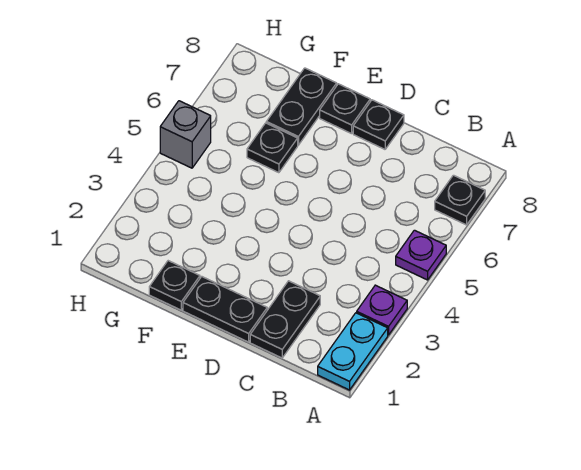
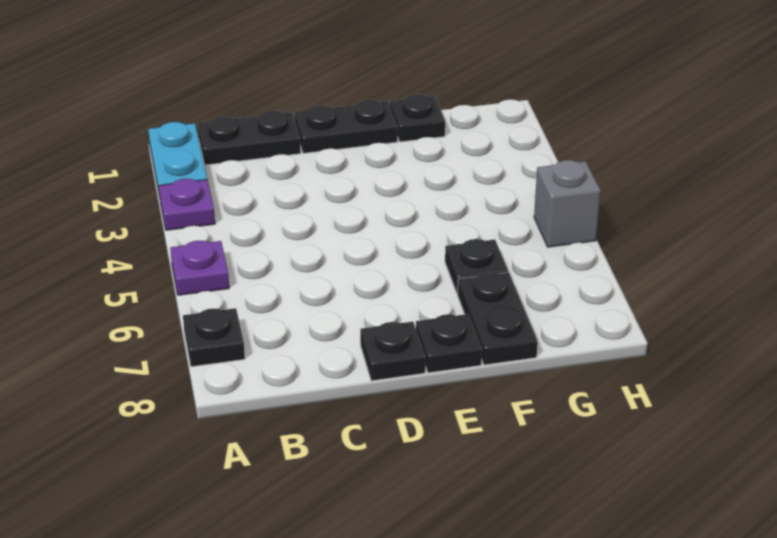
black 1x2 plate [250,281,320,358] -> black 1x2 plate turned to [197,111,301,165]

